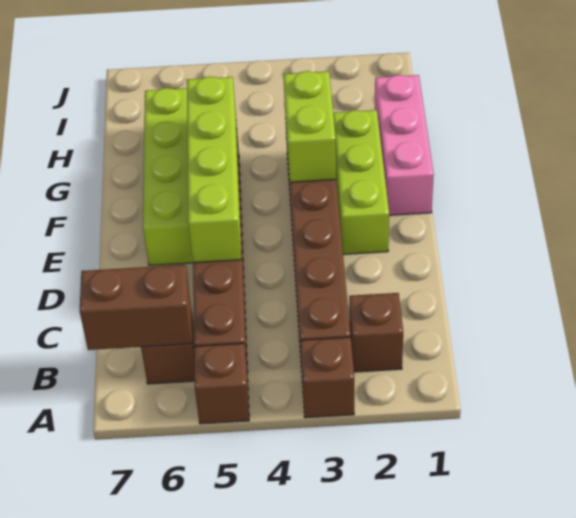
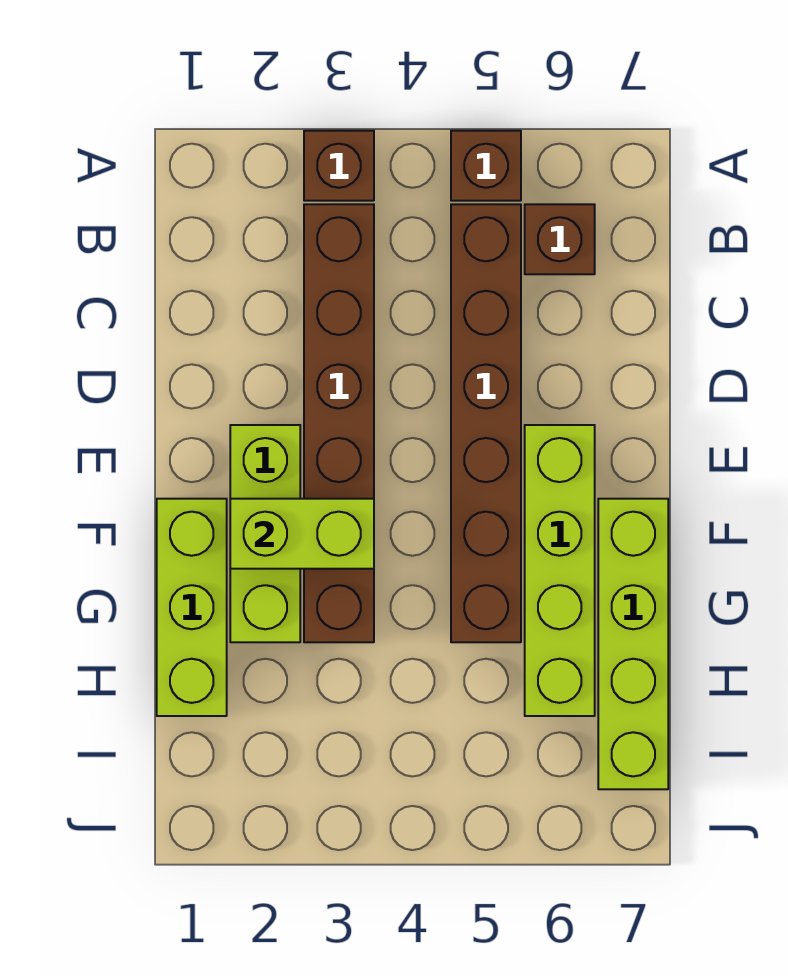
brown 1x1 brick [349,293,403,372] -> none
brown 1x2 brick [80,265,191,350] -> none
lime 1x4 brick [187,77,241,263] -> lime 1x4 brick moved to [598,499,668,789]
pink 1x3 brick [375,75,434,215] -> lime 1x3 brick [157,499,227,716]
lime 1x2 brick [283,71,336,182] -> lime 1x2 brick turned to [230,499,374,569]

